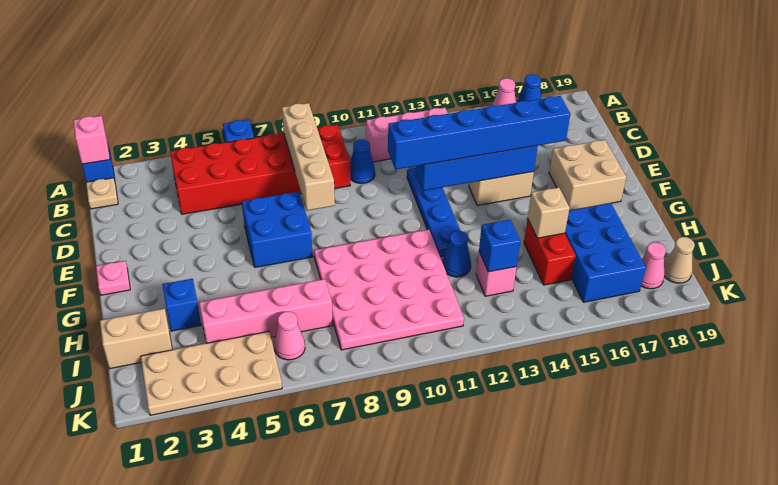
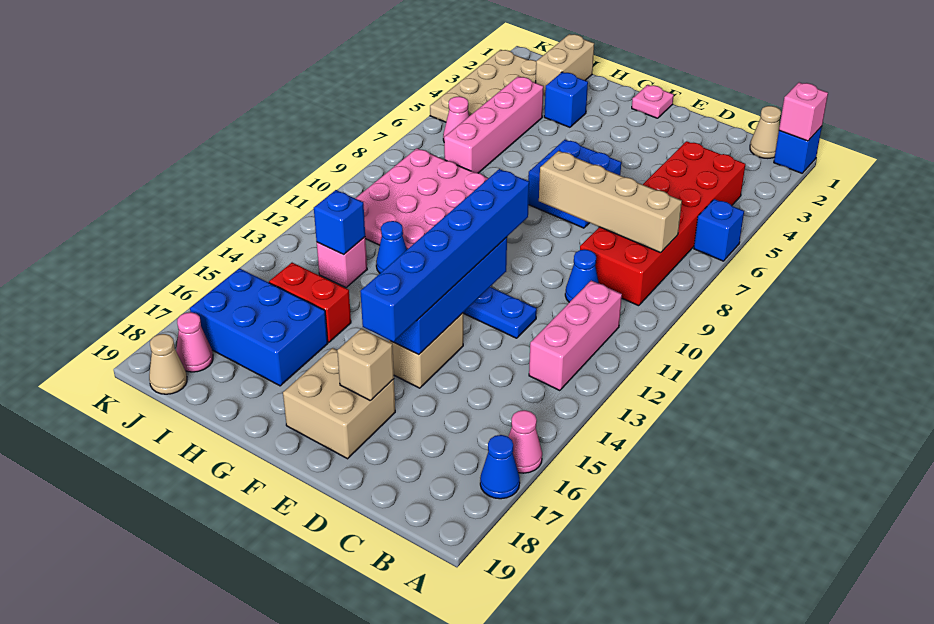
tan 1x1 plate [86,178,118,209] -> tan 1x1 cone [750,106,781,158]
tan 1x1 brick [528,187,570,238] -> tan 1x1 brick moved to [337,328,394,400]

